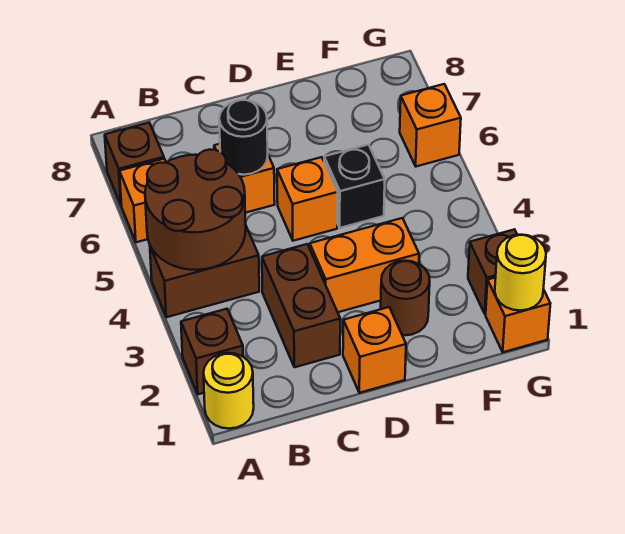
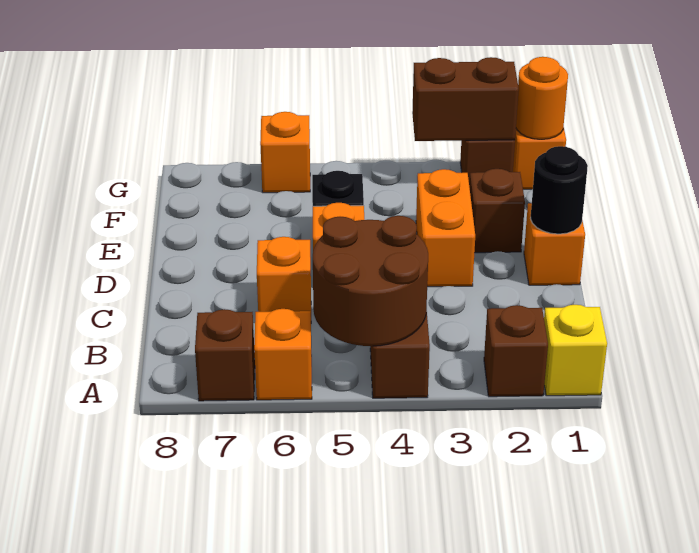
yellow 1x1 round brick [203,353,254,429] -> yellow 1x1 brick [544,305,607,396]
brown 1x2 brick [262,244,340,367] -> brown 1x2 brick moved to [412,57,519,141]
black 1x1 round brick [219,100,268,175] -> black 1x1 round brick moved to [530,146,588,234]
brown 1x1 round brick [381,261,430,335] -> brown 1x1 brick [469,169,525,253]
yellow 1x1 round brick [495,235,546,311] -> orange 1x1 round brick [516,57,568,139]

